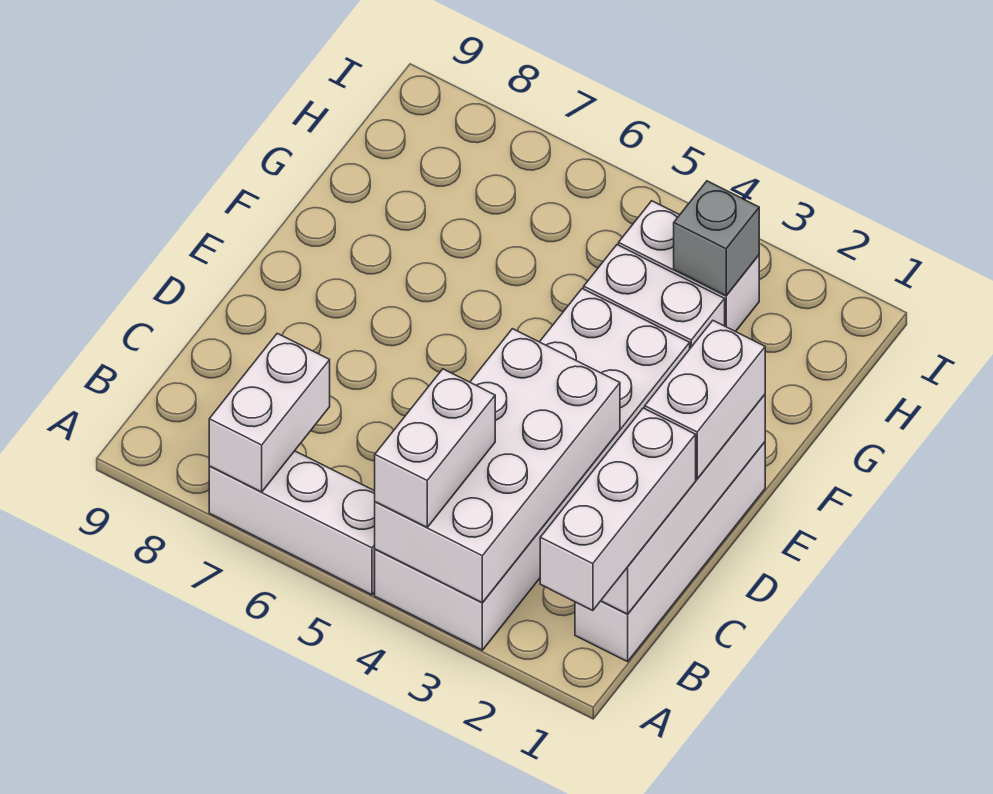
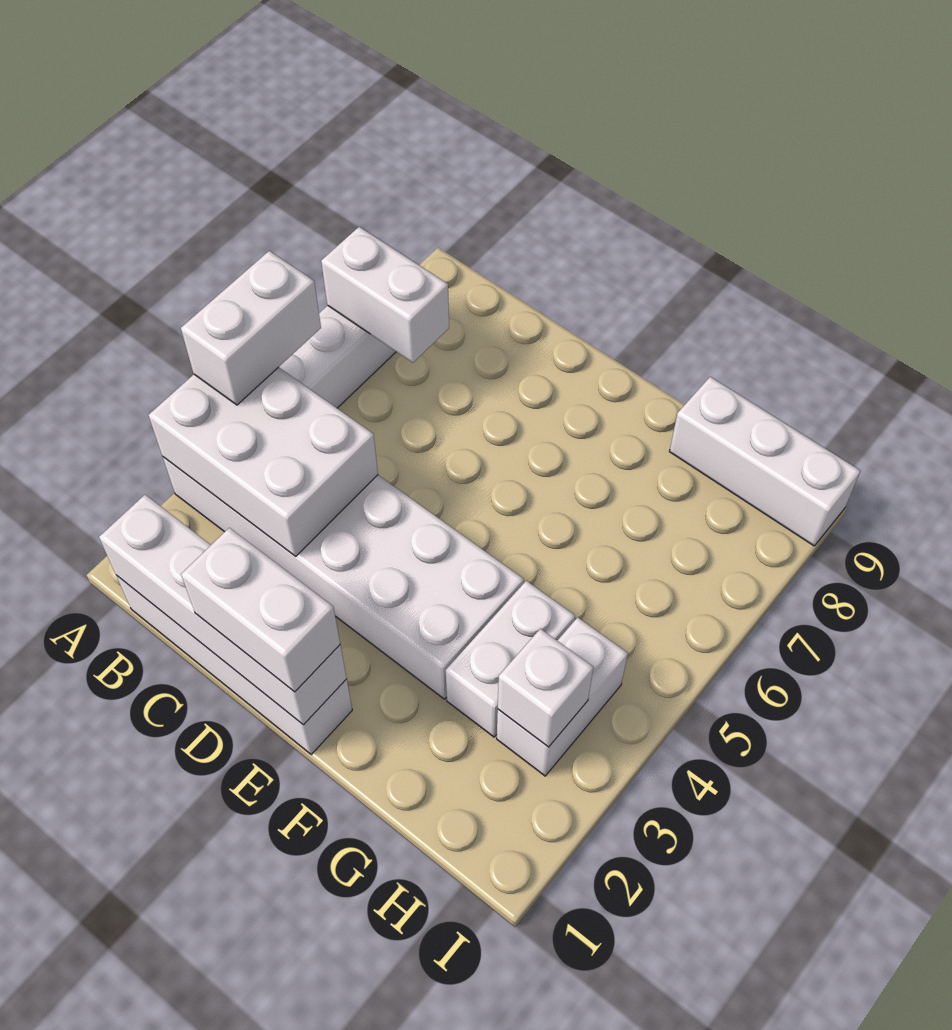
white 1x3 brick [540,408,696,611] -> white 1x3 brick moved to [670,377,860,546]
white 2x4 brick [375,329,620,603] -> white 2x3 brick [149,367,378,556]
white 1x2 brick [375,369,495,527] -> white 1x2 brick turned to [181,251,321,405]
grey 1x1 brick [674,181,759,296] -> white 1x1 brick [498,629,593,747]

